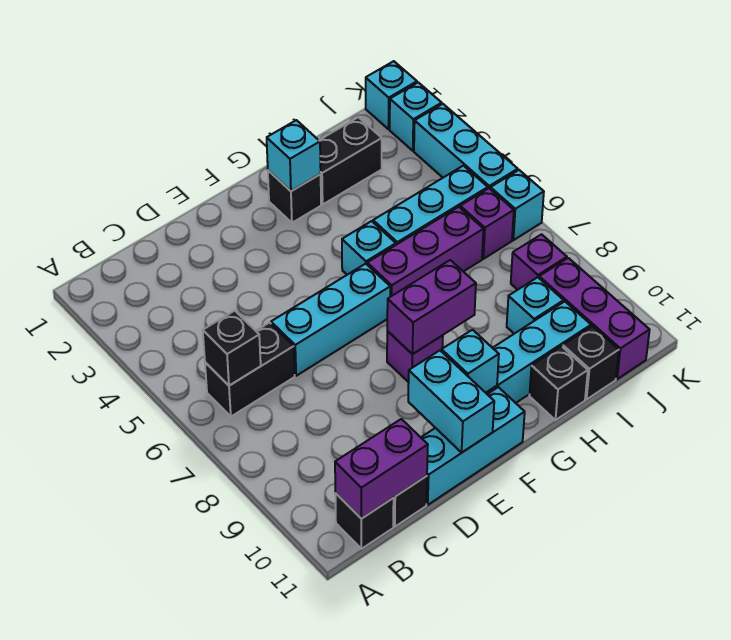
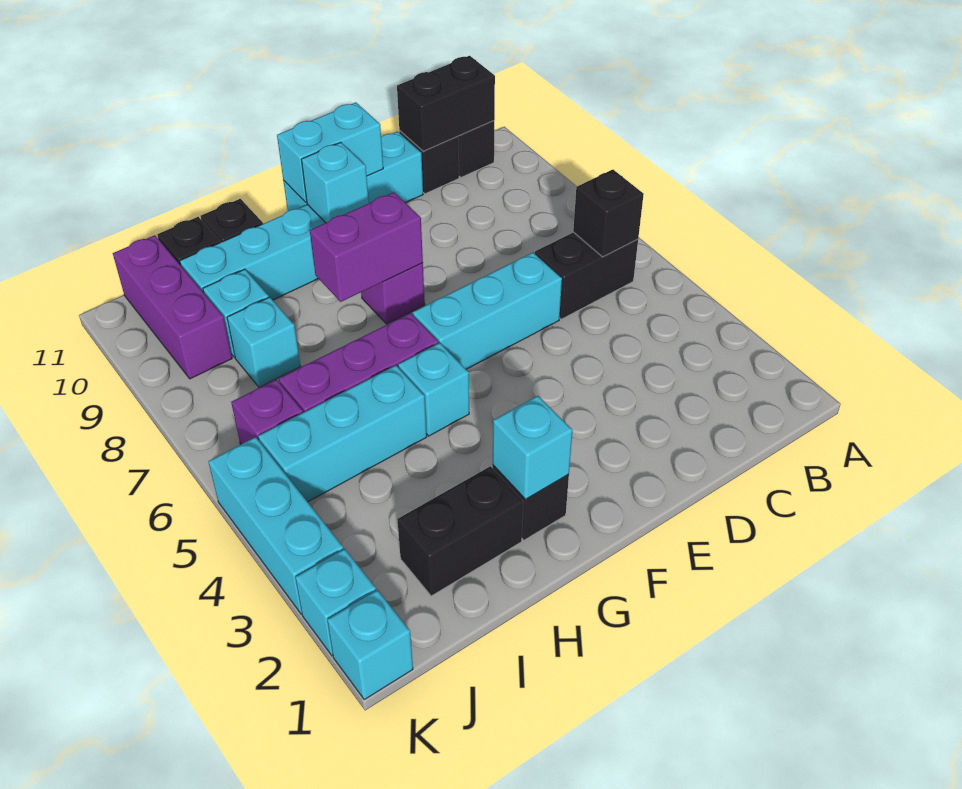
purple 1x2 brick [335,419,428,519] -> black 1x2 brick [397,56,495,151]
cyan 1x2 brick [408,351,494,452] -> cyan 1x2 brick turned to [277,102,383,203]
purple 1x1 brick [511,234,567,290] -> none
cyan 1x1 brick [490,170,544,240] -> cyan 1x1 brick moved to [227,297,301,387]

